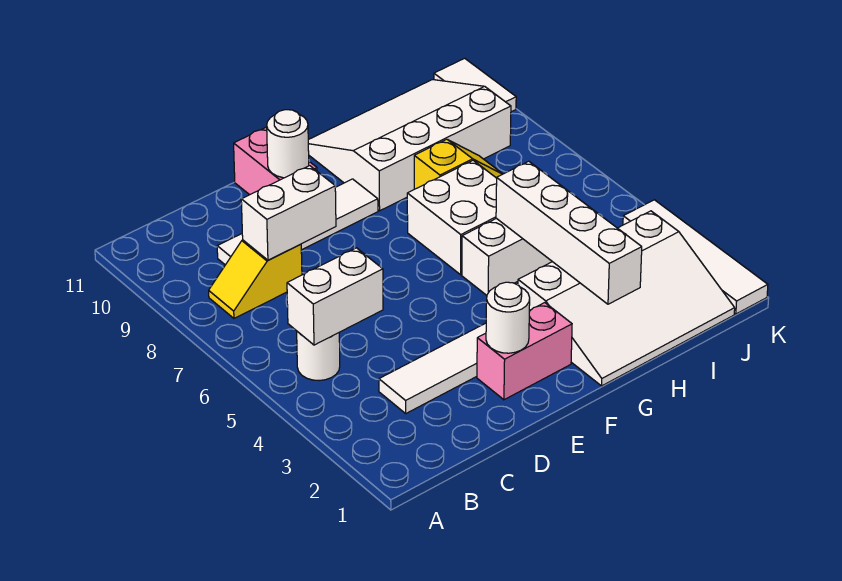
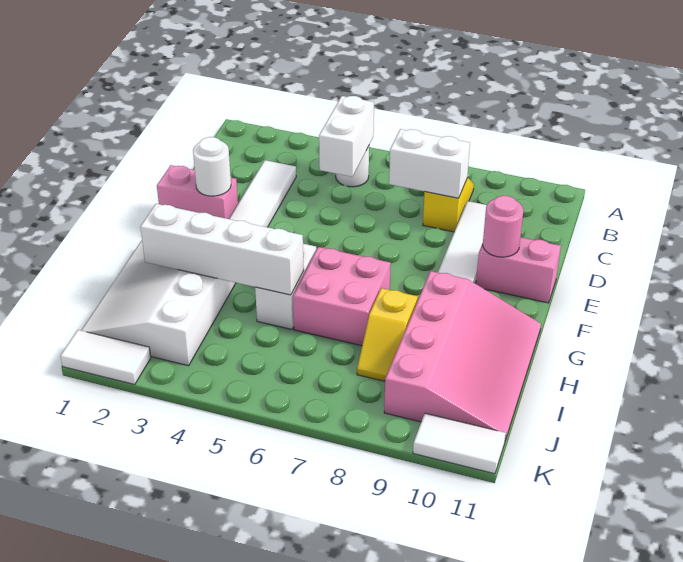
white 1x2 brick [241,166,336,260] -> white 1x2 brick turned to [389,129,470,198]
pink 1x2 brick [477,303,572,400] -> pink 1x2 brick turned to [157,165,238,219]
white 1x1 round brick [267,110,309,178] -> pink 1x1 round brick [483,196,524,257]
white 2x2 brick [407,161,497,275] -> pink 2x2 brick [293,247,391,346]
white 3x4 slope [308,80,511,211] -> pink 3x4 slope [384,271,541,440]
white 1x4 tile [623,200,768,314] -> white 1x2 tile [61,330,151,385]

